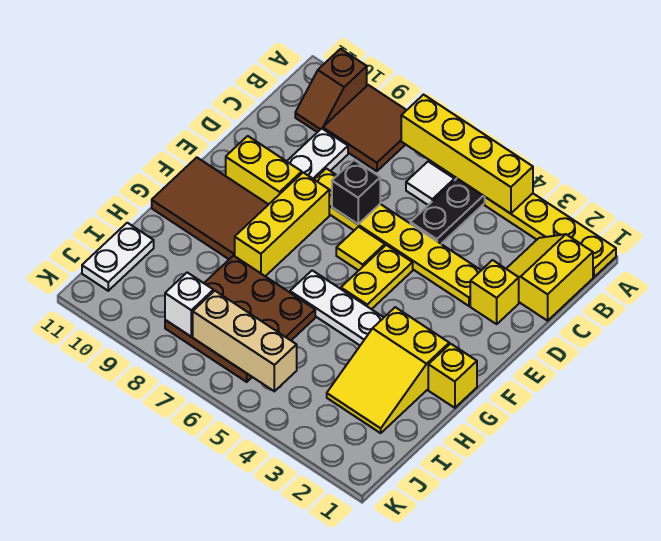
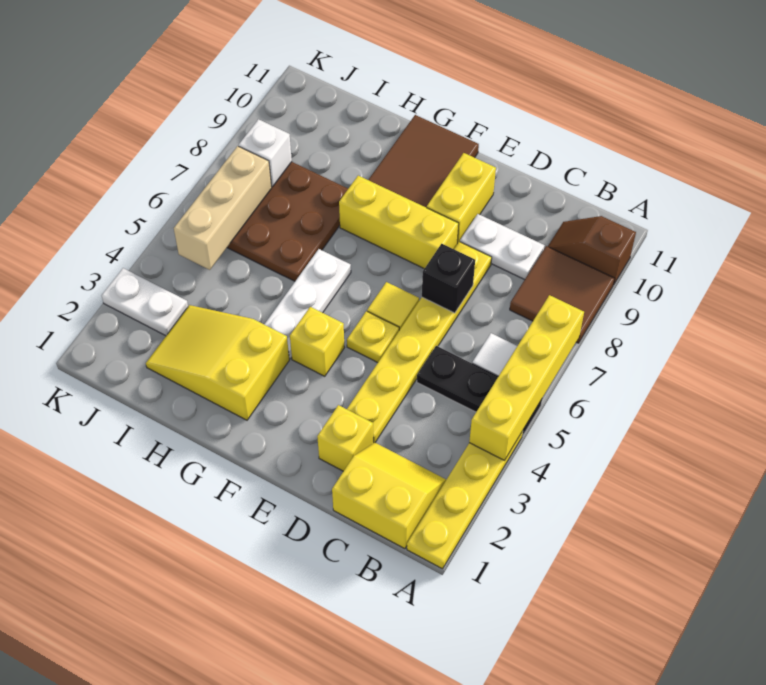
yellow 1x2 plate [341,245,413,309] -> yellow 1x1 plate [347,311,399,363]
yellow 1x1 brick [428,344,477,408] -> yellow 1x1 brick moved to [290,307,344,376]
white 1x2 plate [82,223,154,291] -> white 1x2 plate moved to [102,268,188,336]

